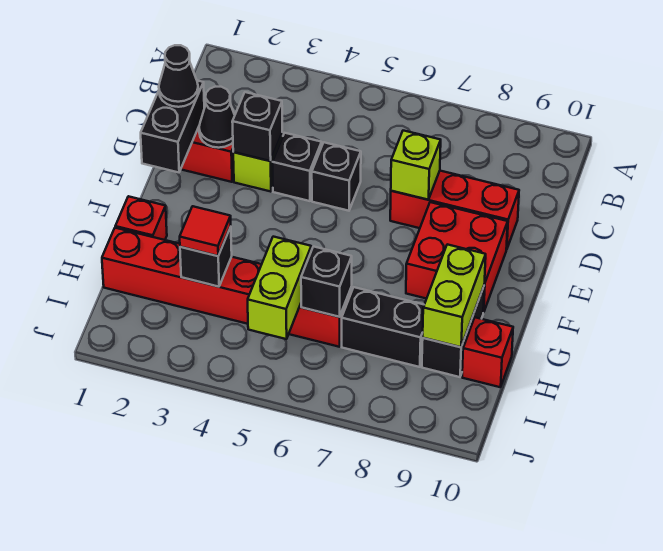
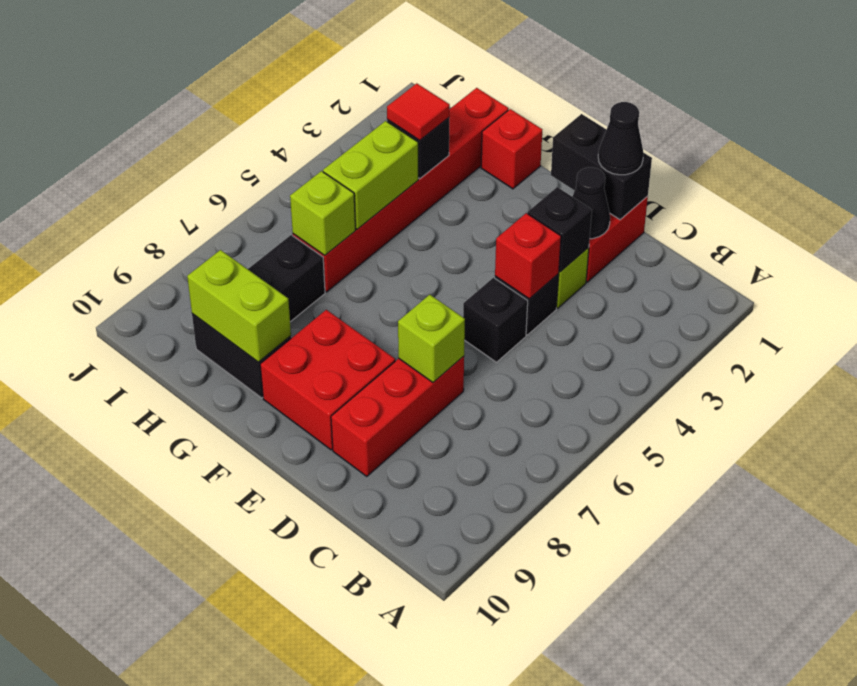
lime 1x2 brick [248,237,311,339] -> lime 1x2 brick turned to [323,121,418,229]
black 1x1 brick [301,247,352,317] -> lime 1x1 brick [290,171,356,255]
red 1x1 brick [462,317,513,387] -> red 1x1 brick moved to [495,213,561,299]

